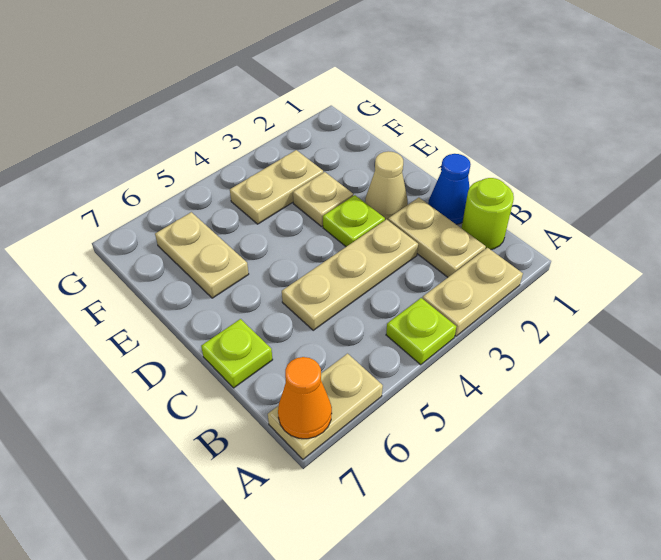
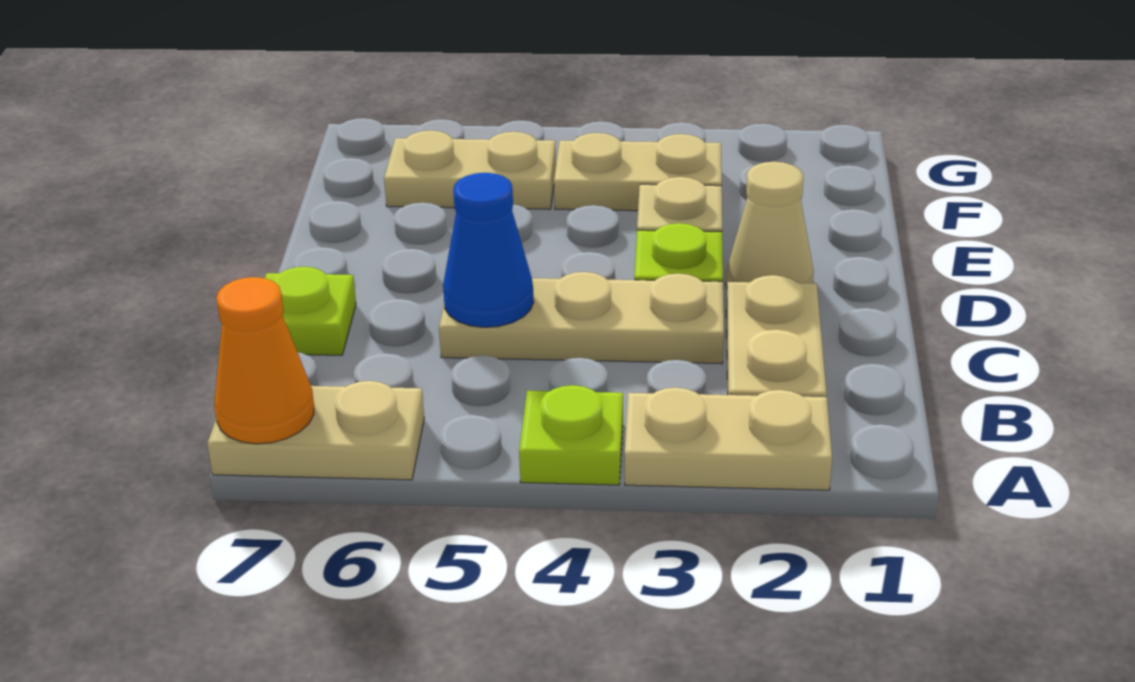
lime 1x1 round brick [462,178,514,250] -> none
blue 1x1 cone [428,154,471,224] -> blue 1x1 cone moved to [443,173,534,327]
tan 1x2 plate [155,212,249,298] -> tan 1x2 plate turned to [384,131,556,209]

